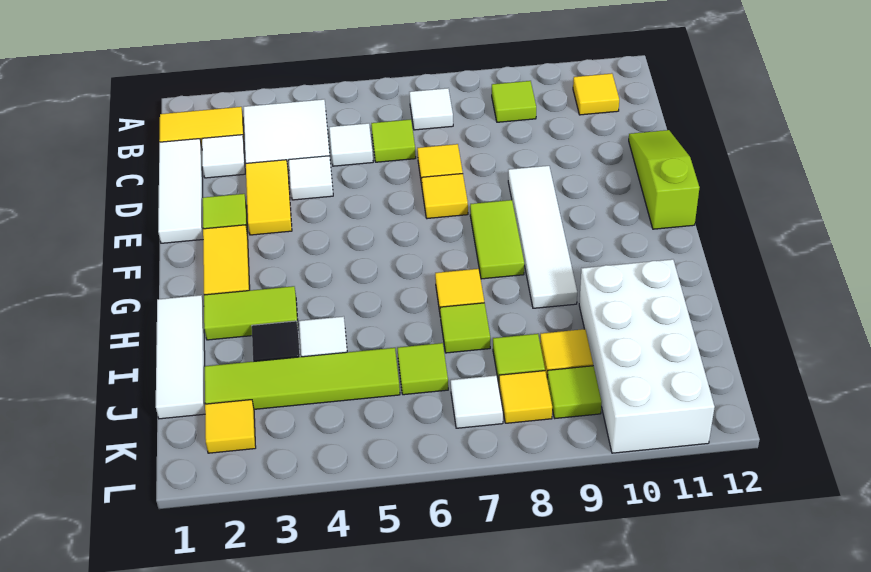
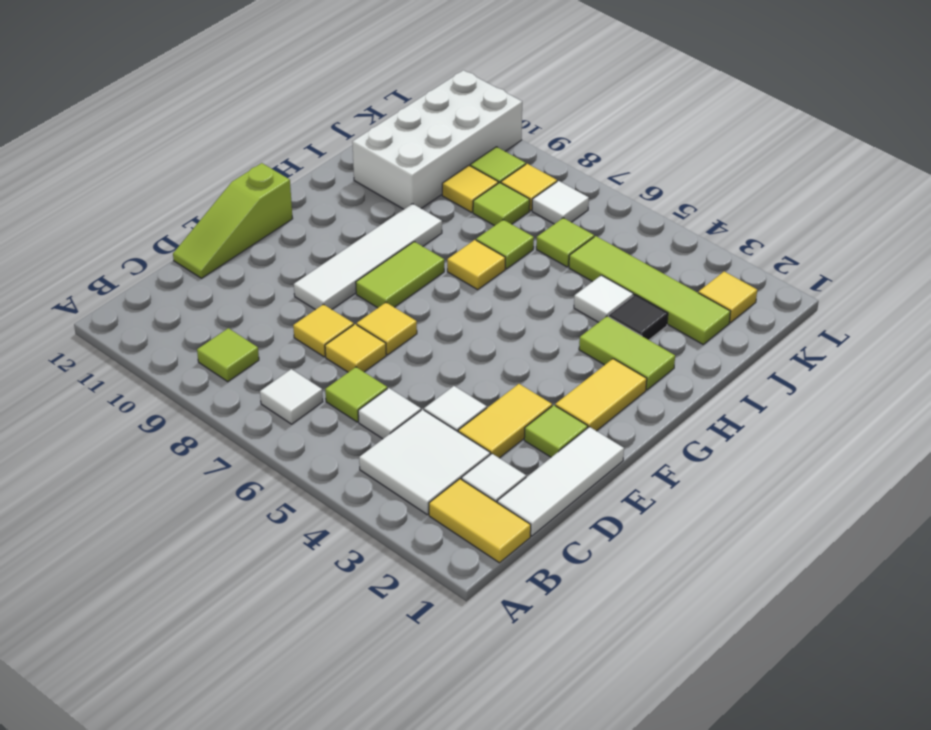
yellow 1x1 tile [573,73,619,115] -> yellow 1x1 tile moved to [293,304,354,357]
white 1x3 tile [156,295,205,419] -> none

